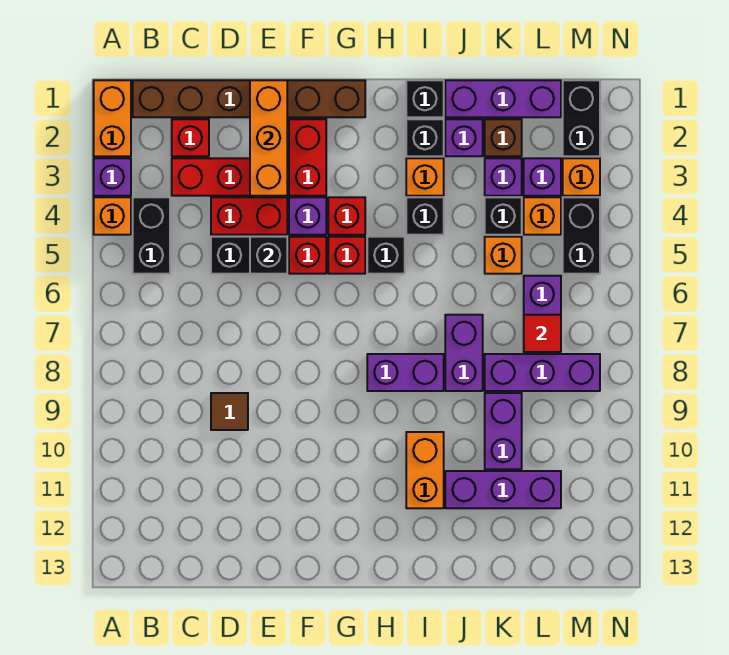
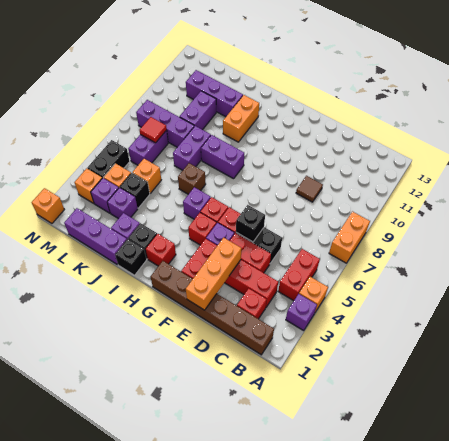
orange 1x2 brick [94,80,131,156] -> orange 1x2 brick moved to [329,212,370,263]
black 1x2 brick [133,197,170,274] -> red 1x2 brick [278,249,320,301]
none -> red 1x1 brick [146,234,176,266]
black 1x1 brick [367,237,405,274] -> purple 1x1 brick [183,187,211,219]
orange 1x1 brick [406,158,444,196] -> orange 1x1 brick moved to [32,188,64,223]
black 1x1 brick [406,197,444,235] -> none
brown 1x1 brick [485,119,522,156] -> brown 1x1 brick moved to [178,163,206,194]
black 1x2 brick [563,80,600,156] -> none

